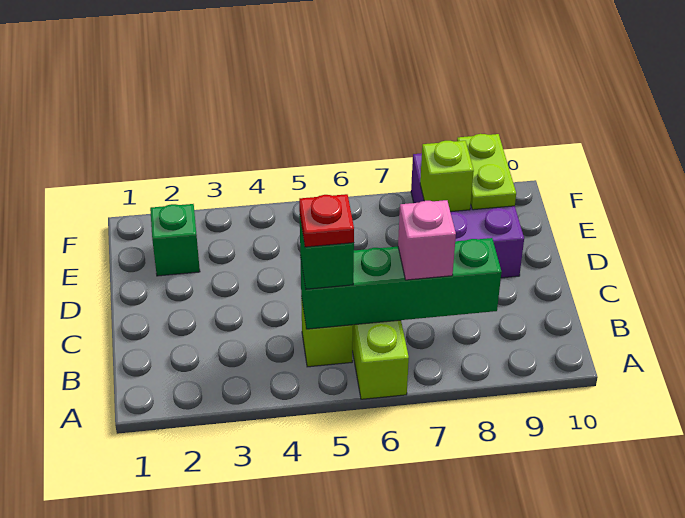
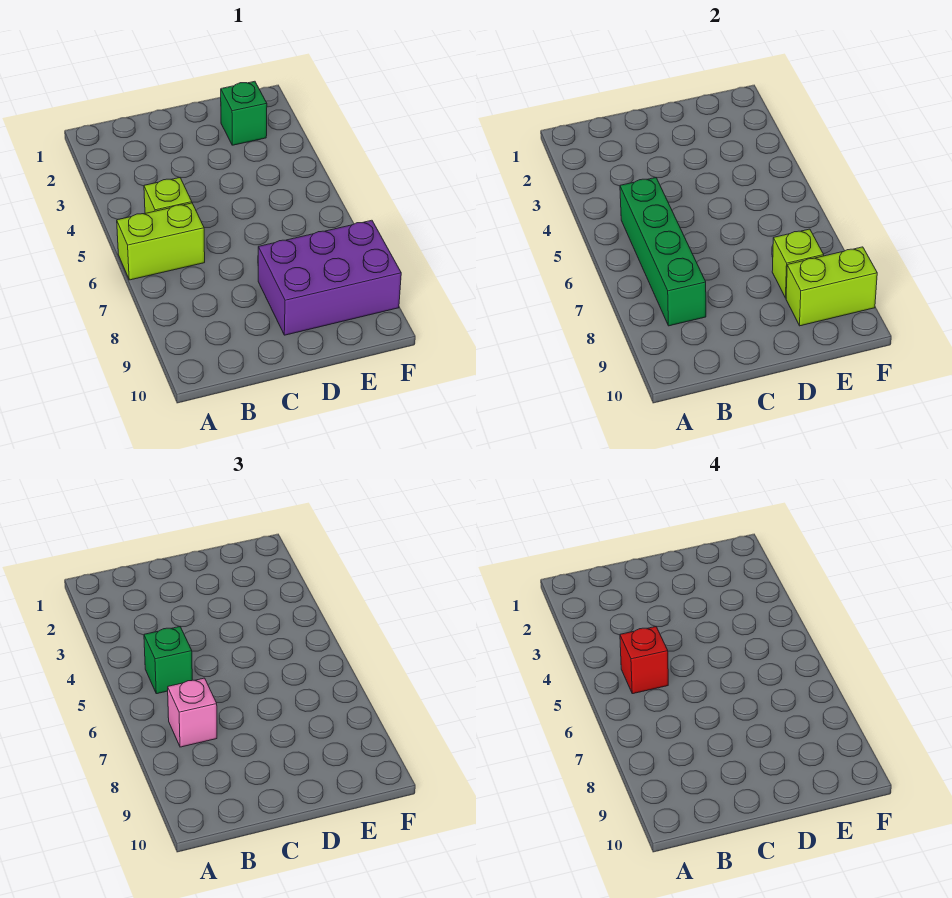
red 1x1 plate [299,194,354,247] -> red 1x1 brick [620,627,668,694]
lime 1x2 plate [457,134,516,210] -> lime 1x2 brick [786,247,877,326]

